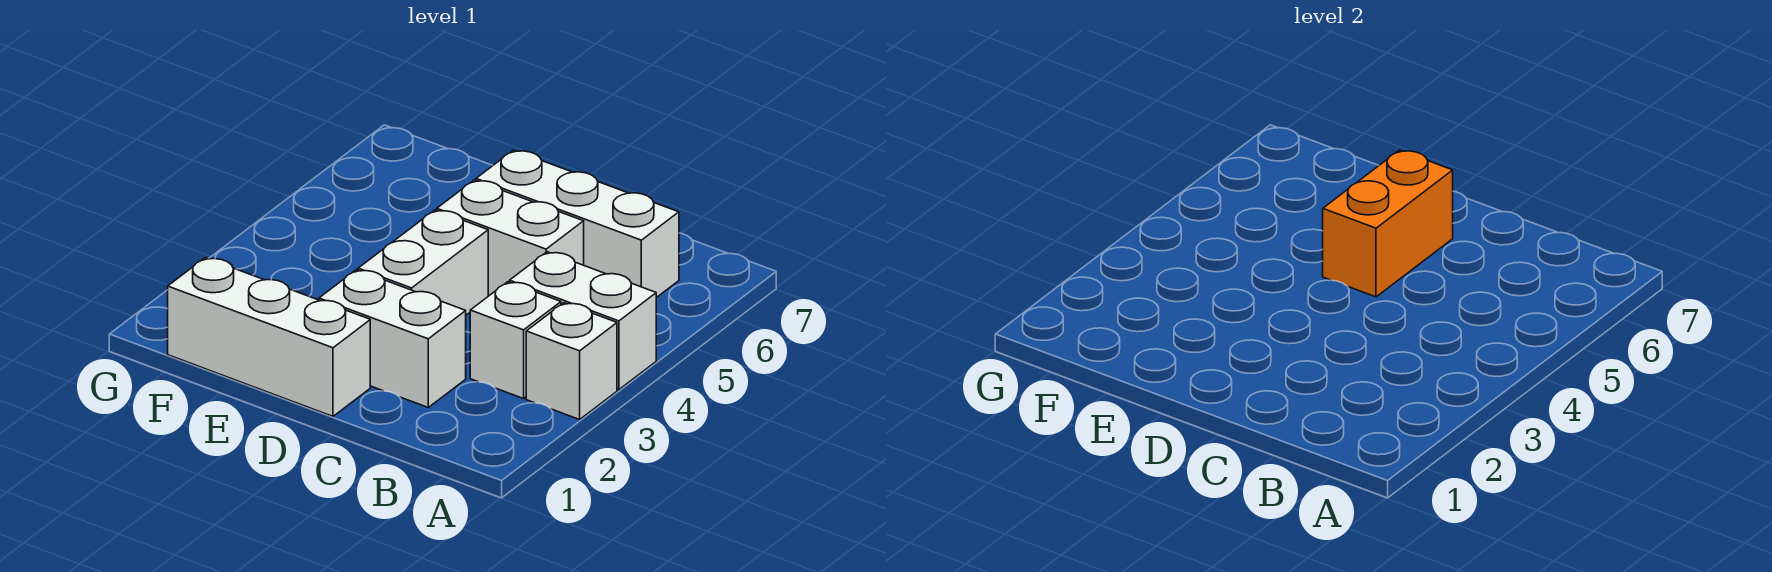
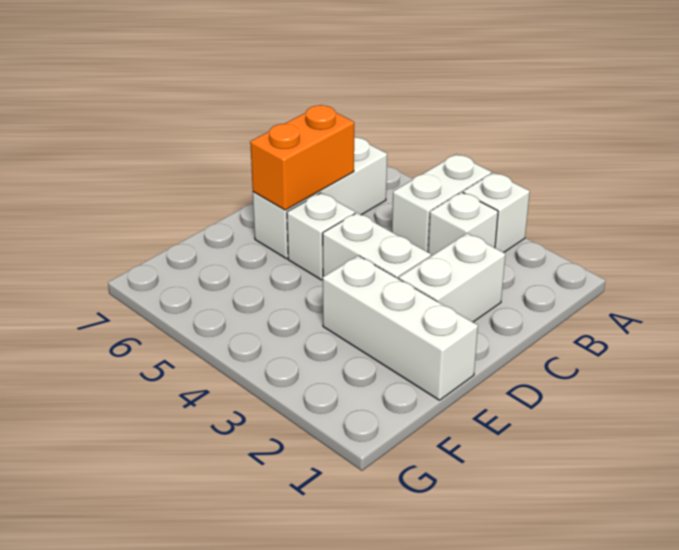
white 1x2 brick [437,180,584,296] -> white 1x1 brick [287,193,355,280]
white 1x3 brick [168,258,370,416] -> white 1x3 brick turned to [323,256,478,400]
orange 1x2 brick [1323,150,1453,297] -> orange 1x2 brick turned to [250,105,354,210]

